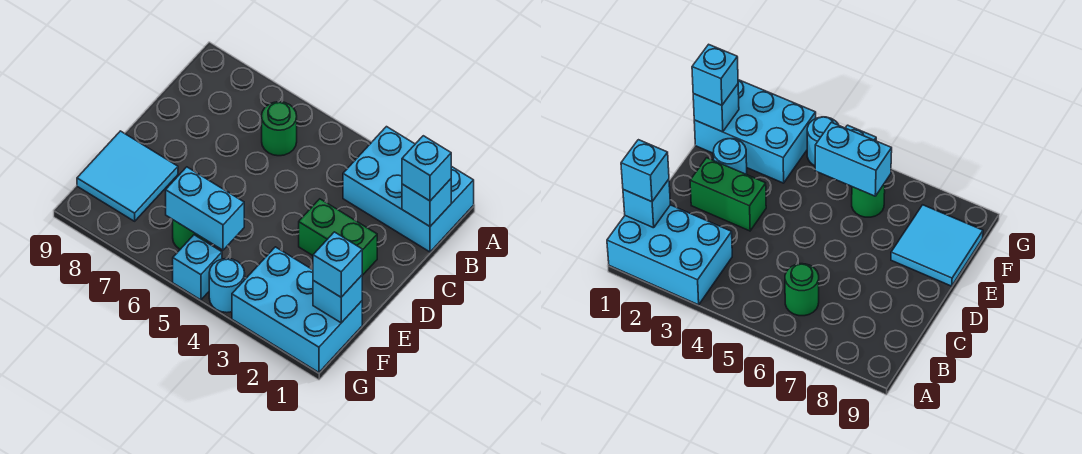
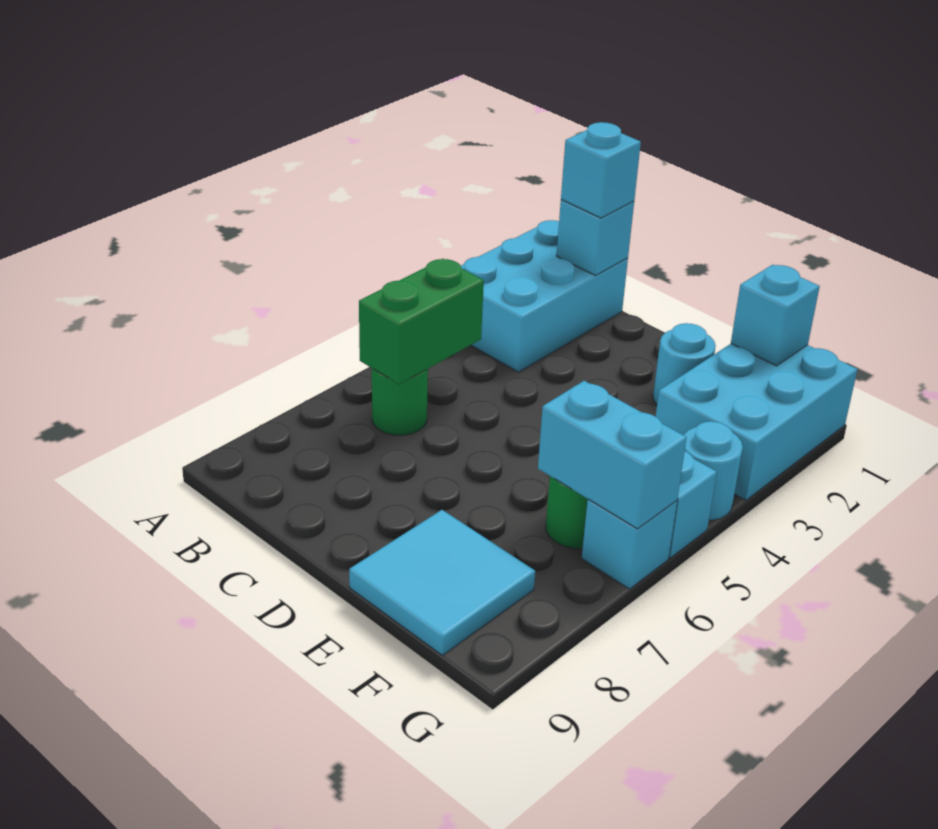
green 1x2 brick [299,199,377,275] -> green 1x2 brick moved to [359,259,484,384]
cyan 1x1 brick [313,232,362,297] -> cyan 1x1 brick moved to [582,499,677,589]
cyan 1x2 brick [166,167,244,250] -> cyan 1x2 brick turned to [538,381,687,529]

